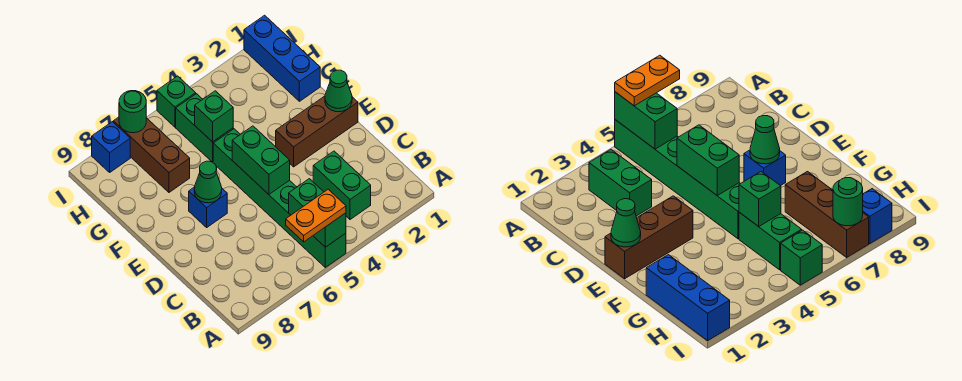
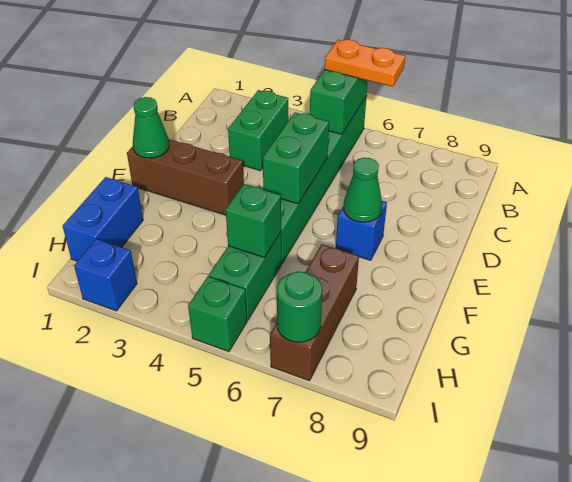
blue 1x3 brick [244,15,320,101] -> blue 1x2 brick [63,177,143,261]
blue 1x1 brick [92,122,130,172] -> blue 1x1 brick moved to [74,239,137,311]

